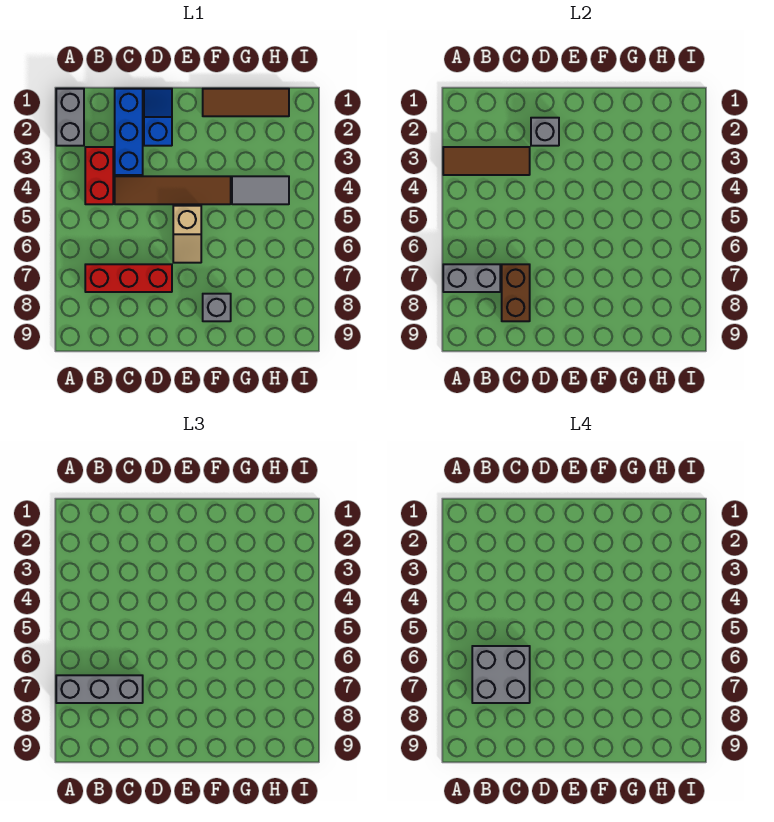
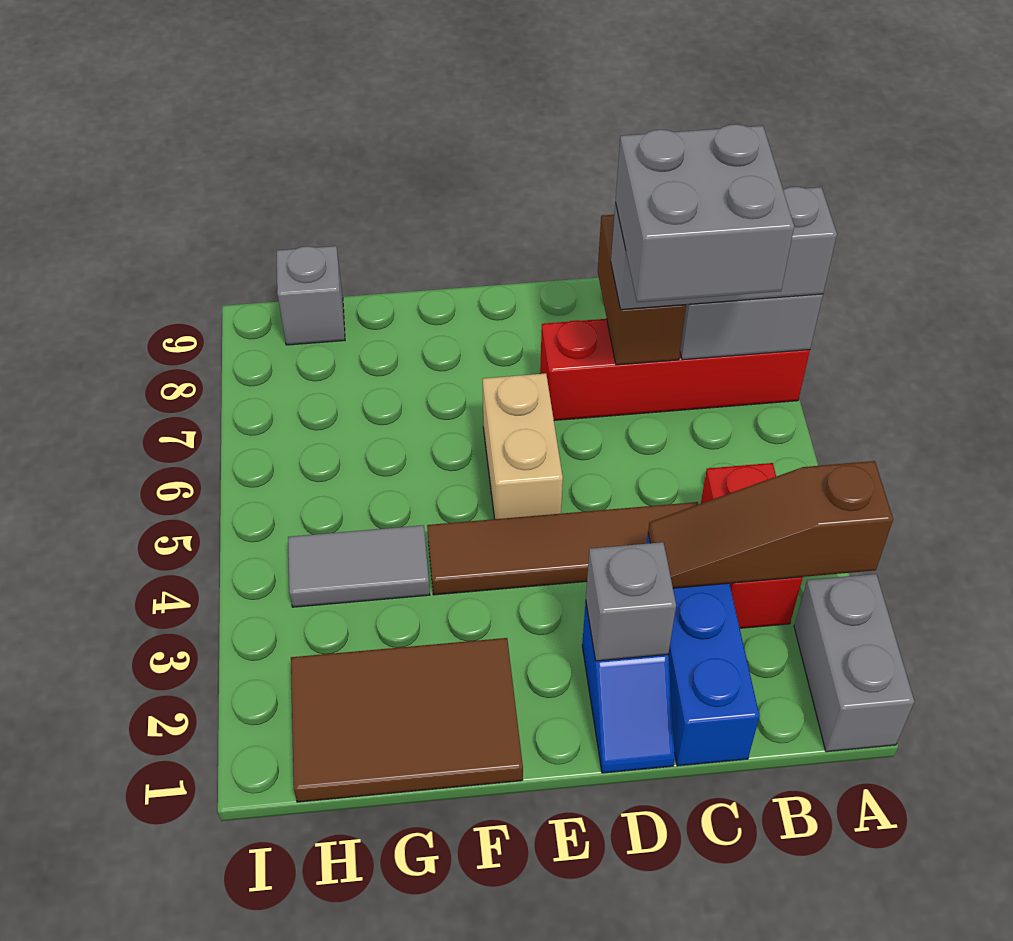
brown 1x3 tile [443,147,530,175] -> brown 1x3 slope [648,461,893,588]
red 1x3 brick [85,264,172,292] -> red 1x4 brick [540,319,810,420]
tan 1x2 slope [173,206,201,263] -> tan 1x2 brick [483,373,563,519]
brown 1x3 tile [203,89,289,116] -> brown 2x3 tile [291,638,523,802]
grey 1x1 brick [203,294,231,321] -> grey 1x1 brick moved to [276,246,345,345]

